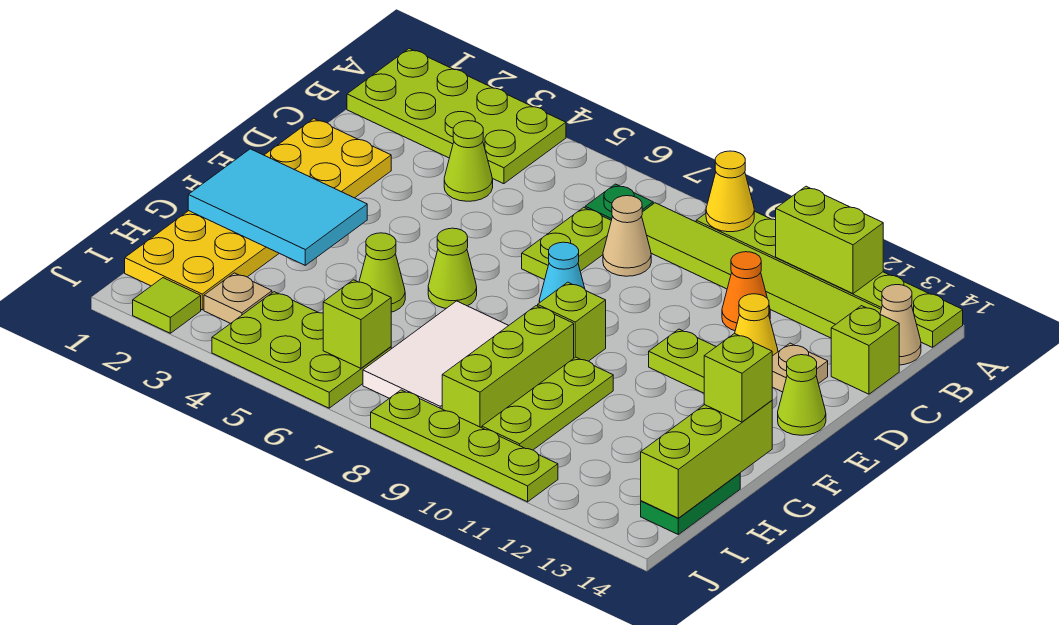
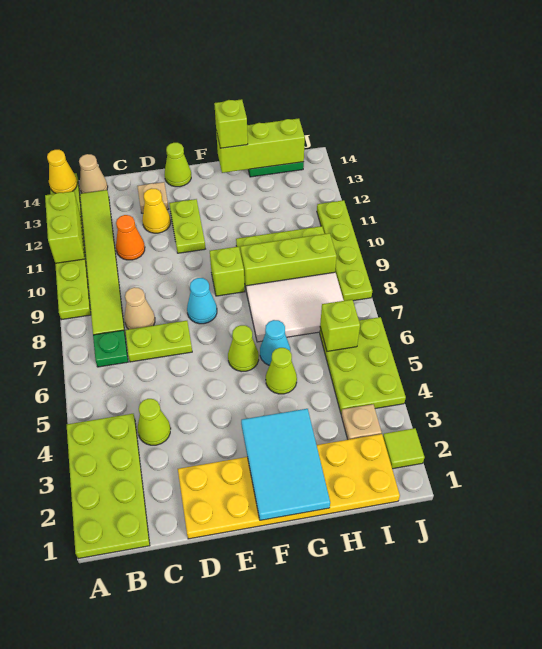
yellow 1x1 cone [706,151,754,232] -> yellow 1x1 cone moved to [47,150,77,193]
lime 1x1 brick [831,306,899,394] -> none
none -> cyan 1x1 cone [260,320,290,365]

